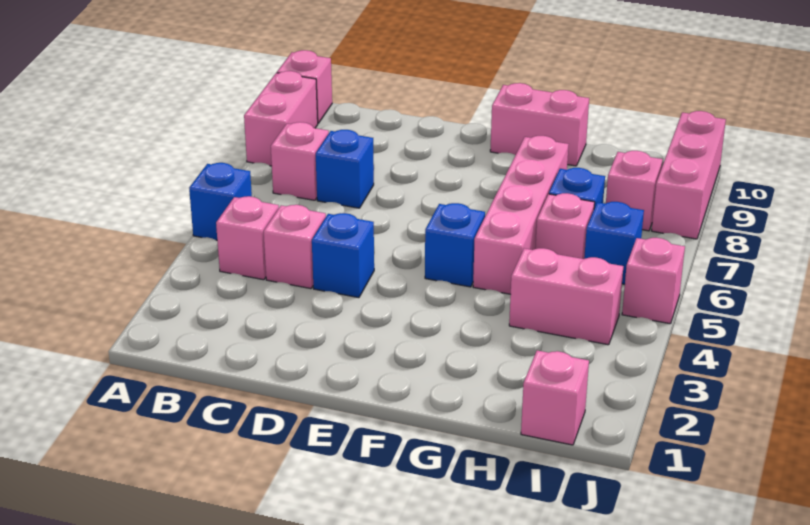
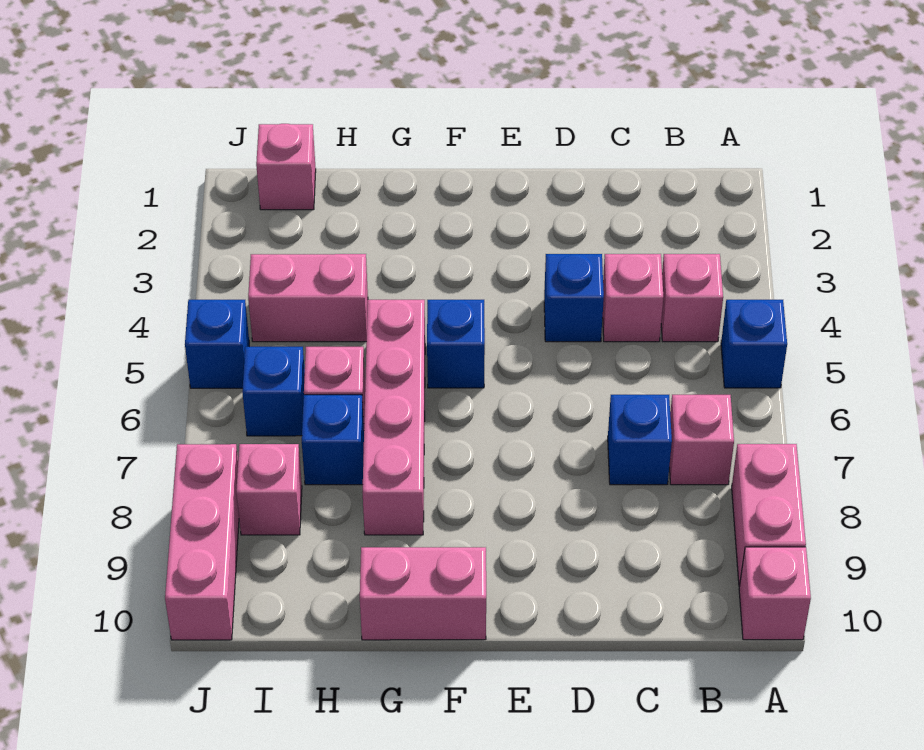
pink 1x1 brick [622,238,685,324] -> blue 1x1 brick [185,300,249,388]

